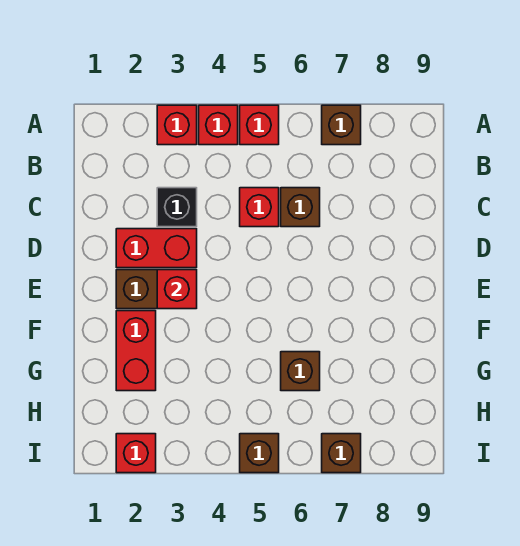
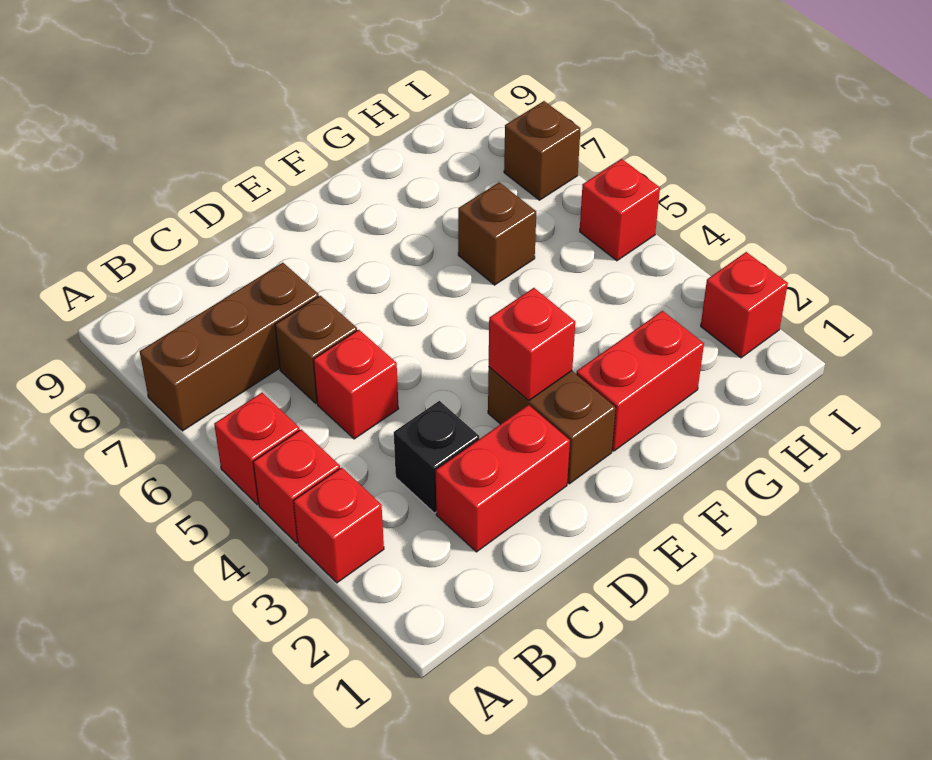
brown 1x1 brick [322,105,361,145] -> brown 1x3 brick [140,263,319,431]
red 1x2 brick [116,229,197,268] -> red 1x2 brick turned to [436,405,570,552]
brown 1x1 brick [240,434,279,473] -> red 1x1 brick [580,159,660,261]

